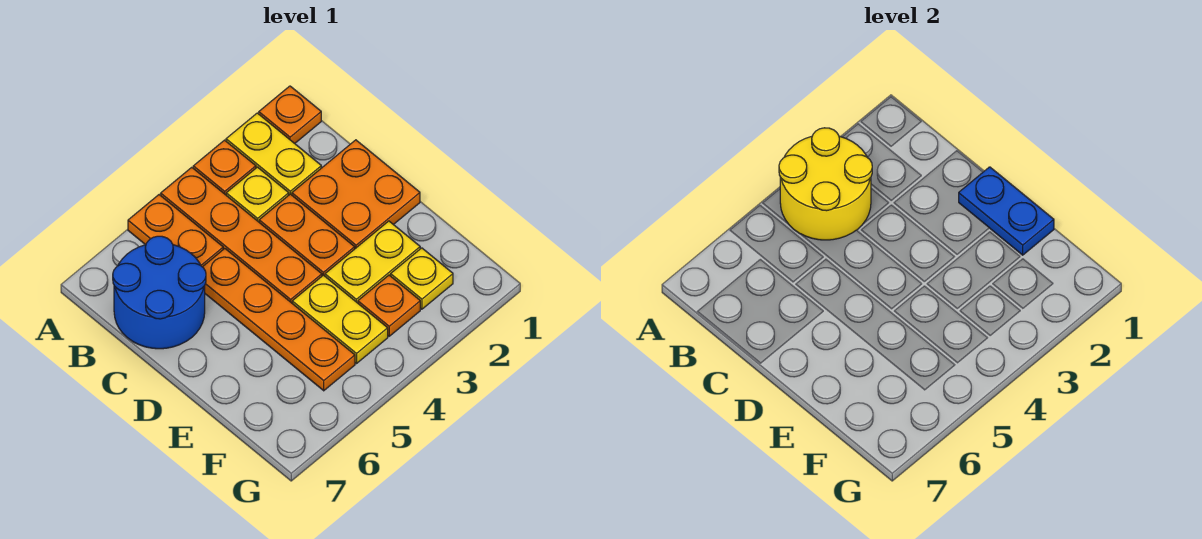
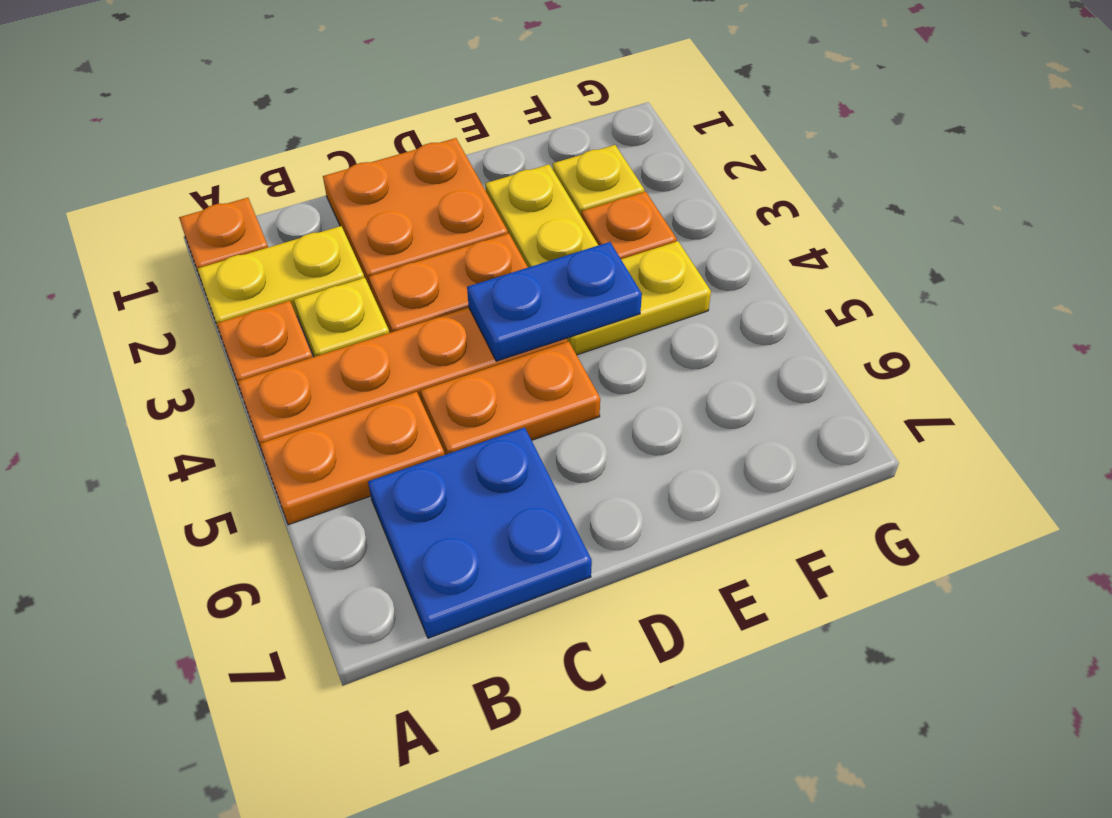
yellow 2x2 round brick [779,128,872,240] -> none
blue 2x2 round brick [113,236,206,349] -> blue 2x2 plate [368,428,592,638]
orange 1x4 plate [203,249,355,391] -> orange 1x2 plate [421,342,600,455]
blue 1x2 plate [959,167,1054,255] -> blue 1x2 plate moved to [467,242,642,361]

